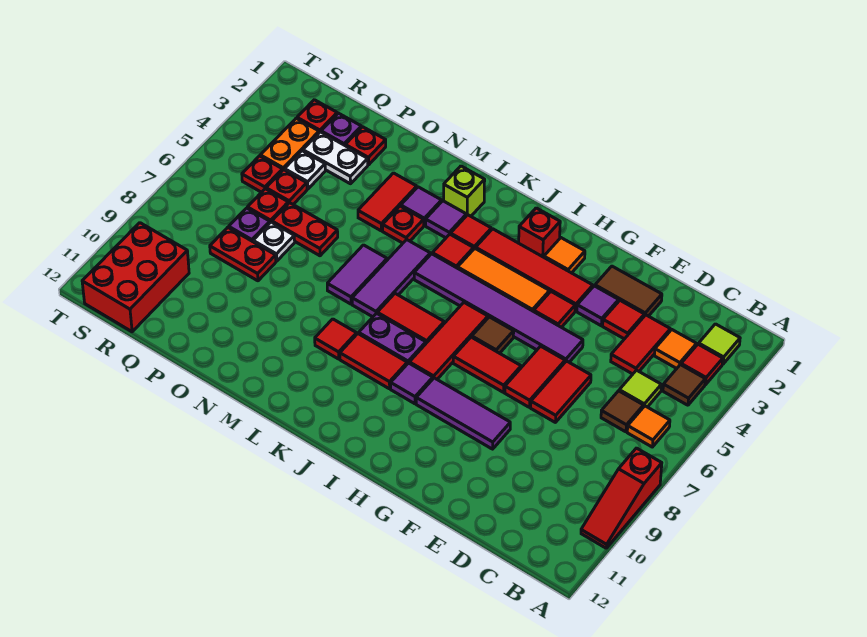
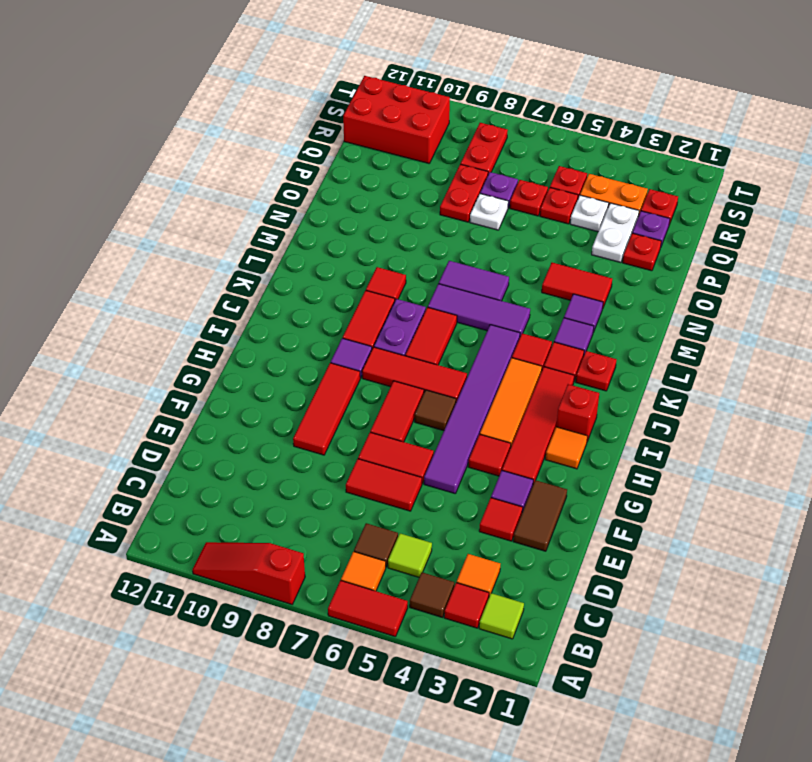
red 1x2 tile [611,315,670,374] -> red 1x2 tile moved to [328,580,408,637]
purple 1x3 tile [416,378,510,449] -> red 1x3 tile [293,363,360,455]
lime 1x1 brick [444,166,485,216] -> none
red 1x1 plate [383,206,424,243] -> red 1x1 plate moved to [576,351,617,391]
red 1x2 plate [272,203,338,256] -> red 1x2 plate moved to [460,123,508,174]

